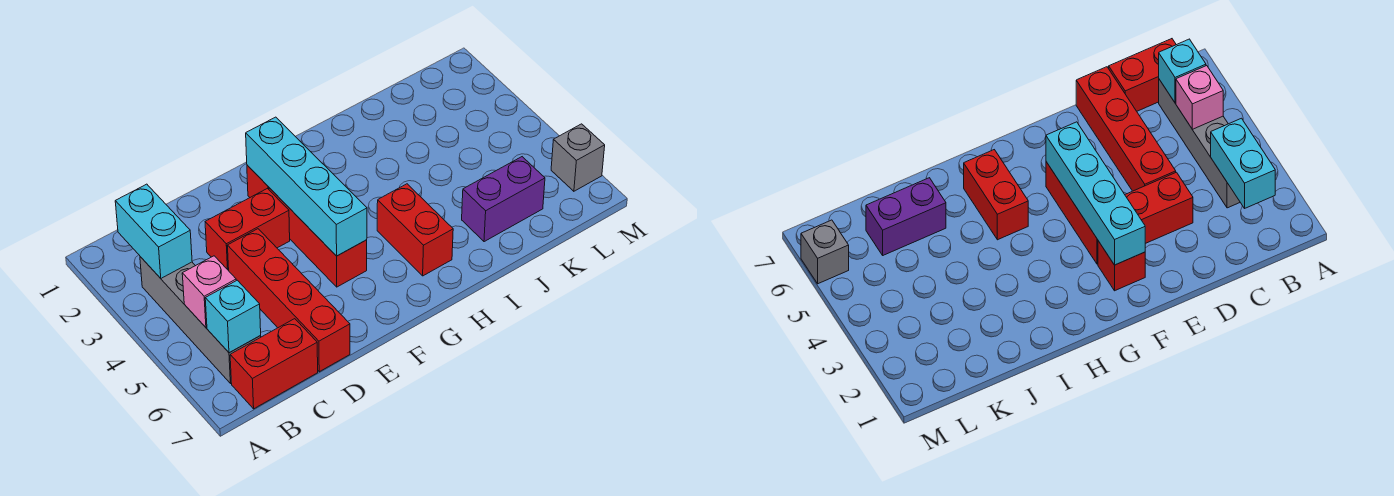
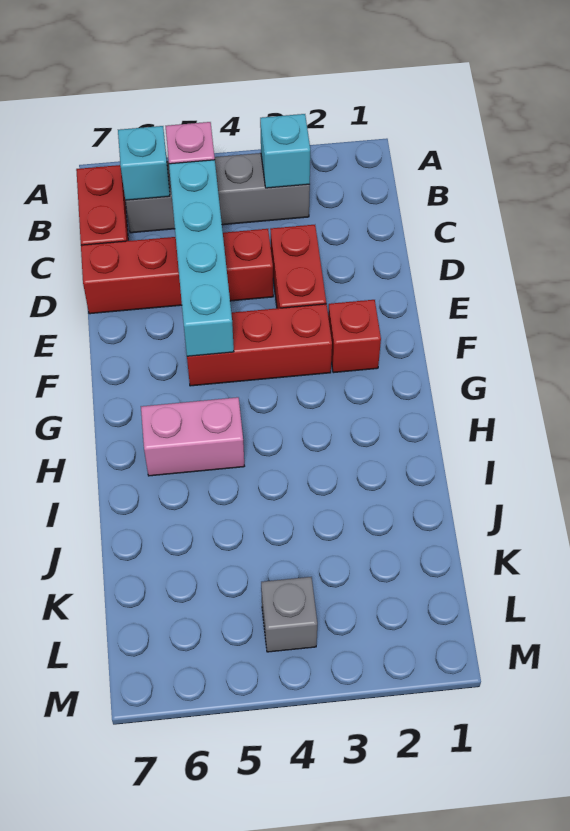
cyan 1x2 brick [115,184,192,278] -> cyan 1x1 brick [260,114,310,188]
cyan 1x4 brick [246,117,367,256] -> cyan 1x4 brick turned to [169,160,234,356]
red 1x2 brick [377,184,453,276] -> pink 1x2 brick [141,397,244,476]
purple 1x2 brick [462,157,545,242] -> none
grey 1x1 brick [551,124,605,191] -> grey 1x1 brick moved to [261,577,317,652]

